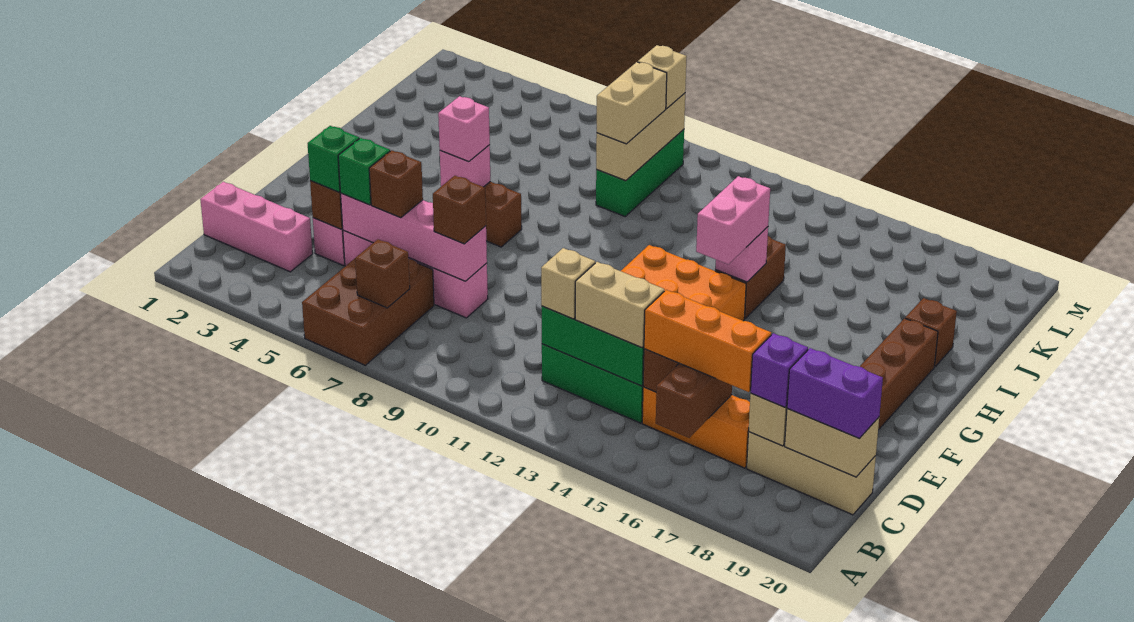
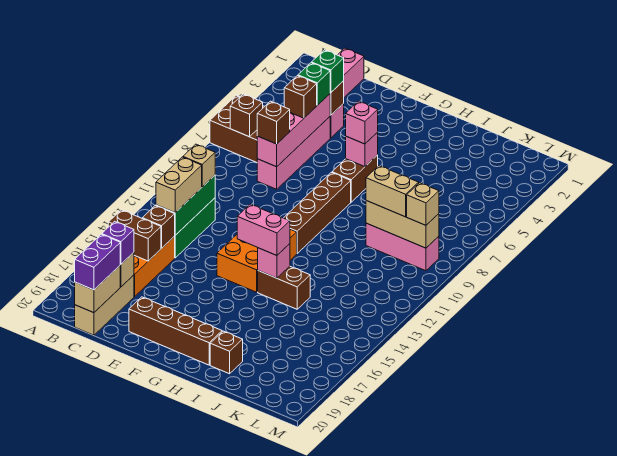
orange 1x3 brick [644,290,771,392] -> none
none -> brown 1x4 brick [284,173,351,253]
green 1x3 brick [596,130,684,216] -> pink 1x3 brick [366,223,439,271]

